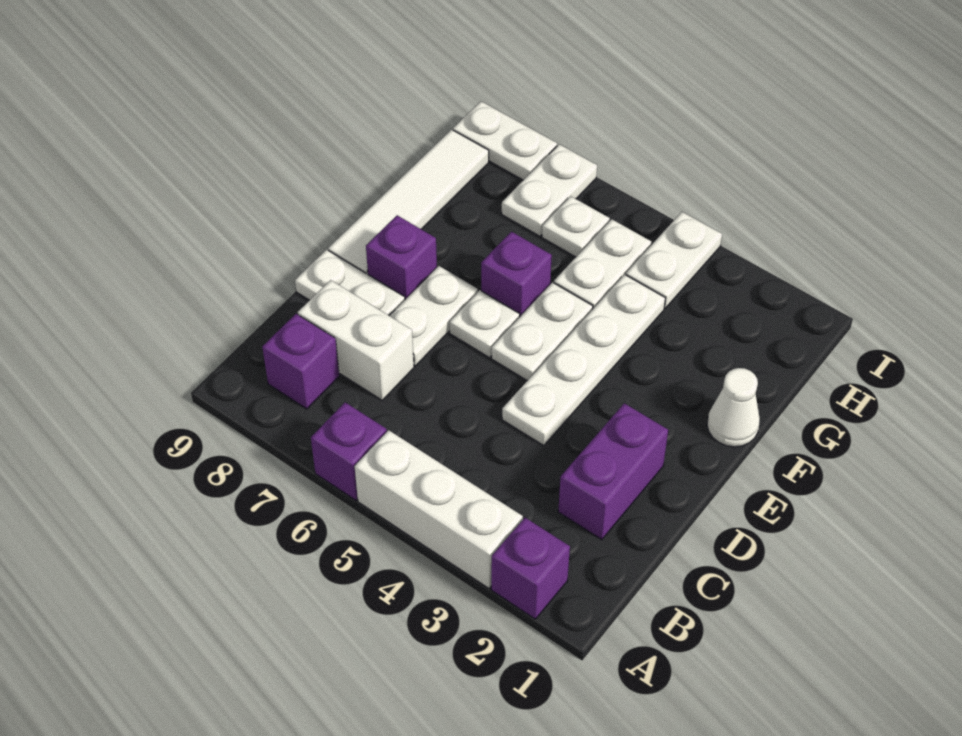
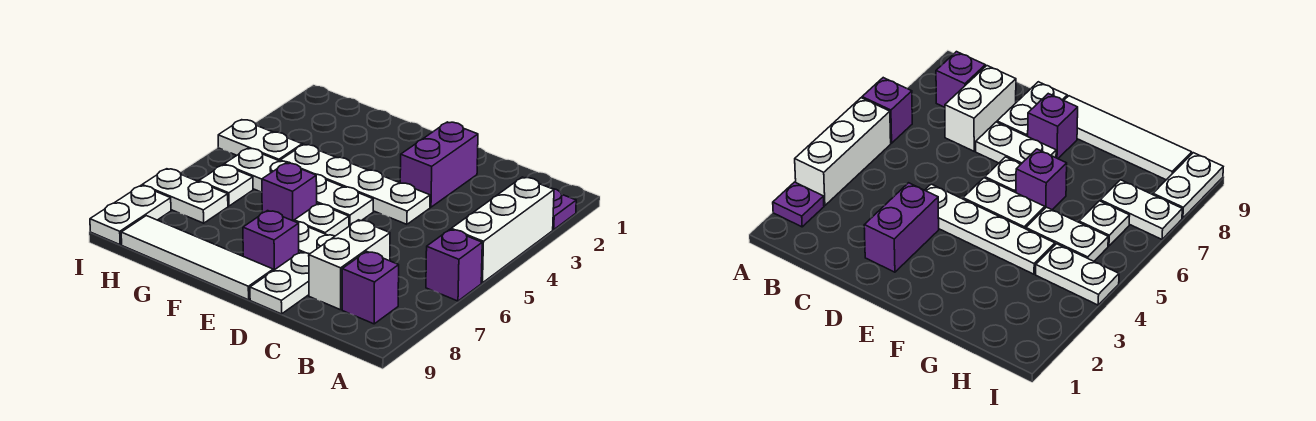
purple 1x1 brick [491,518,570,619] -> purple 1x1 plate [553,189,576,230]
purple 1x2 brick [558,403,668,540] -> purple 1x2 brick turned to [400,122,478,207]
white 1x1 cone [707,368,760,447] -> none

